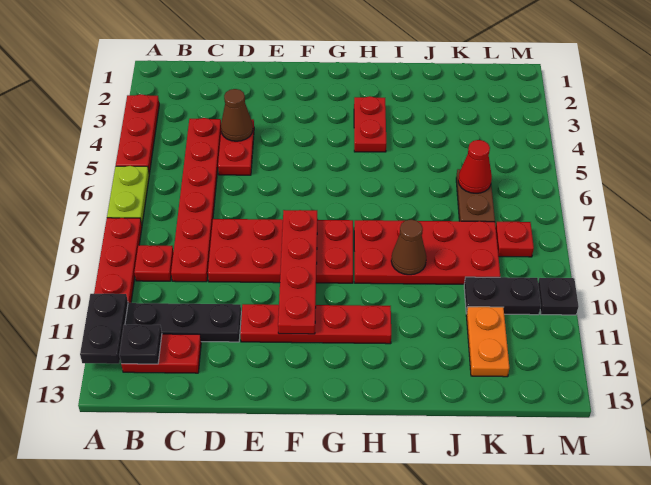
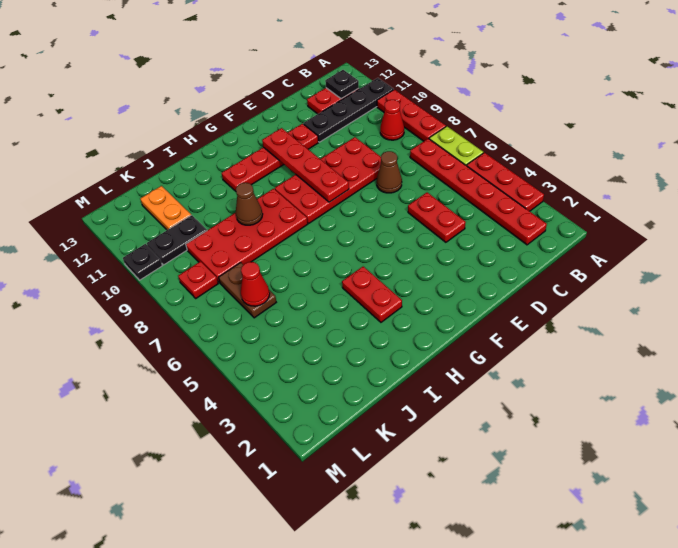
black 1x2 plate [80,294,128,364] -> none
red 1x1 plate [134,245,173,281] -> red 1x1 cone [380,100,404,140]
red 1x6 plate [171,118,221,282] -> red 1x6 plate moved to [410,139,547,245]
brown 1x1 cone [221,89,253,141] -> brown 1x1 cone moved to [376,151,402,193]

